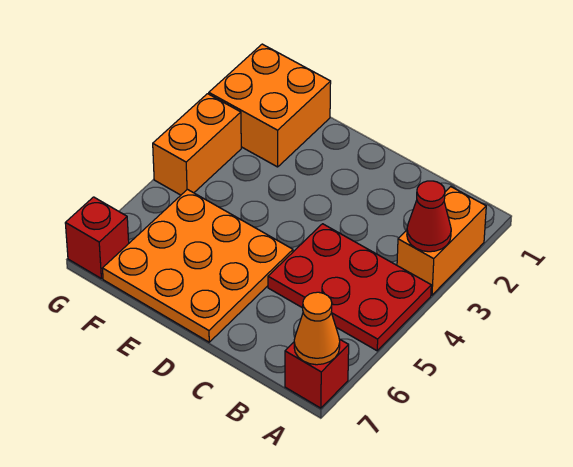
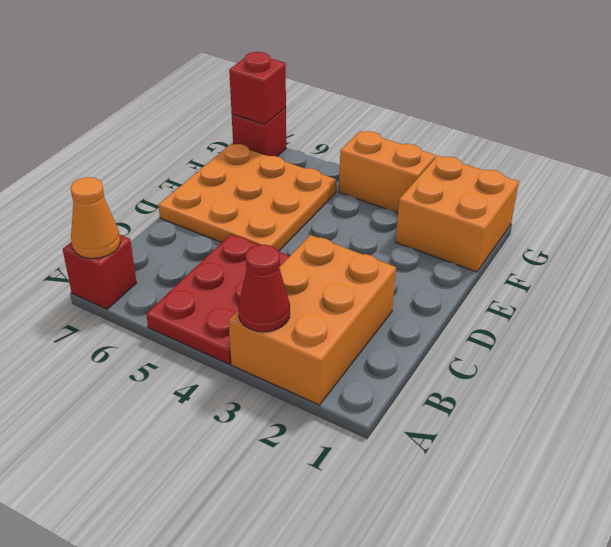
orange 1x2 brick [397,187,486,295] -> orange 2x3 brick [229,235,396,405]
none -> red 1x1 brick [229,52,286,125]

